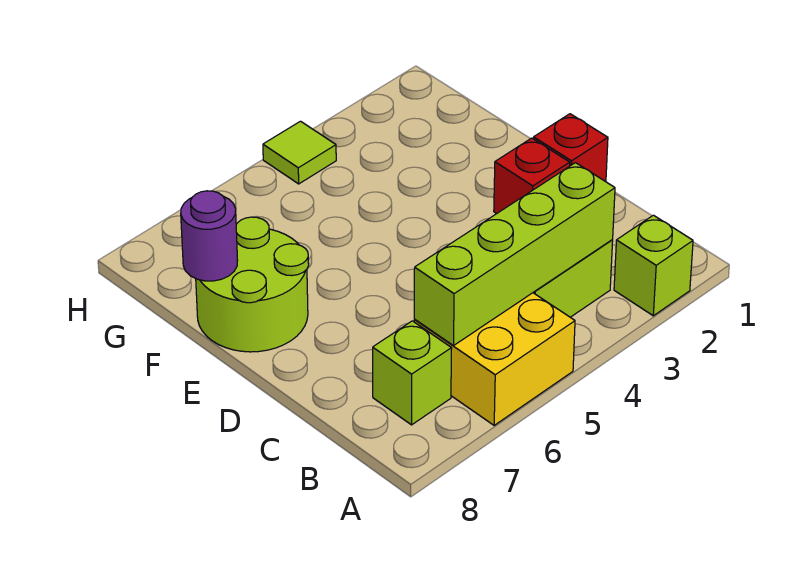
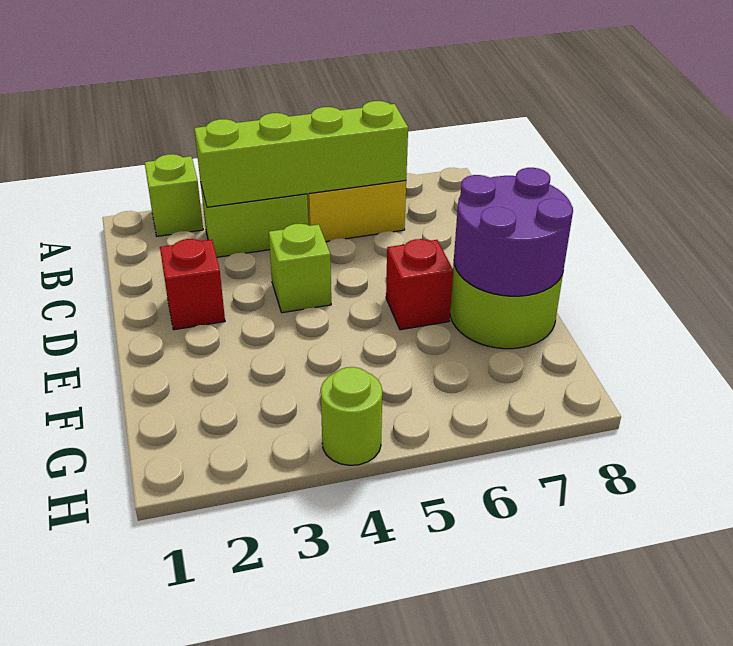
lime 1x1 brick [373,321,452,425] -> lime 1x1 brick moved to [269,224,331,313]
red 1x1 brick [534,114,608,182] -> red 1x1 brick moved to [386,239,453,330]
purple 1x1 round brick [181,191,238,281] -> purple 2x2 round brick [454,168,573,296]
lime 1x1 tile [263,121,336,184] -> lime 1x1 round brick [321,367,382,465]

